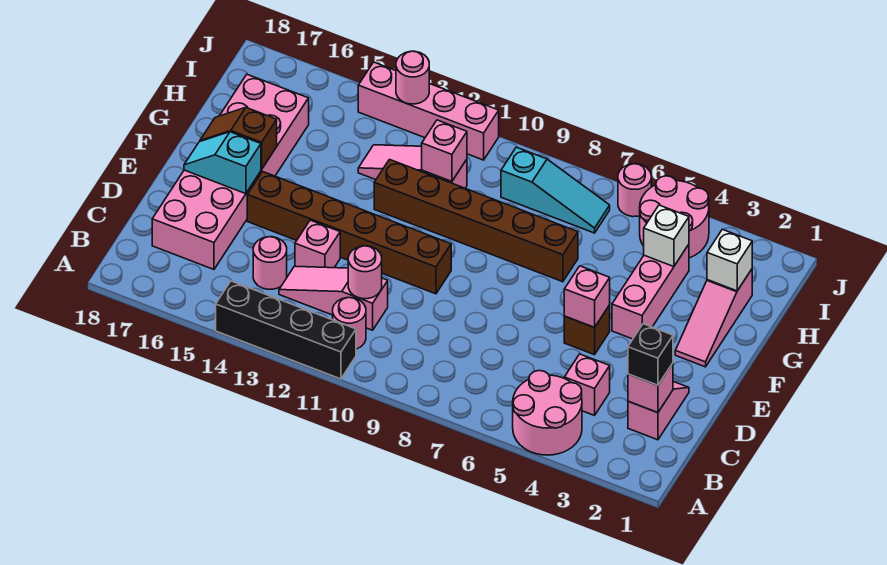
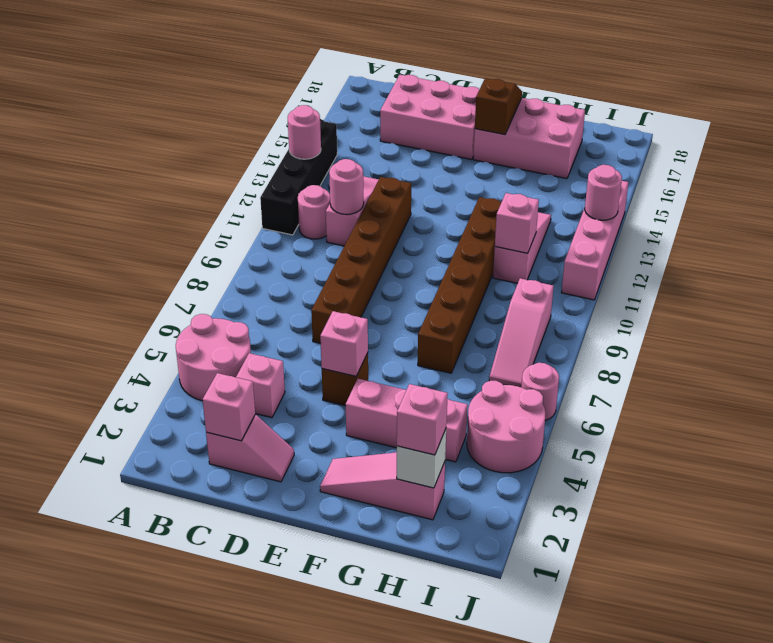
black 1x1 brick [628,324,673,385] -> none
pink 1x1 round brick [253,237,287,289] -> pink 1x1 round brick moved to [288,105,321,159]
pink 1x1 brick [295,220,340,268] -> pink 1x1 brick moved to [397,384,448,455]
brown 1x6 brick [247,172,451,294] -> brown 1x6 brick moved to [311,177,411,343]
cyan 1x2 slope [184,132,261,194] -> none
white 1x1 brick [644,205,689,267] -> none
cyan 1x3 slope [501,147,610,233] -> pink 1x3 slope [489,278,553,387]

